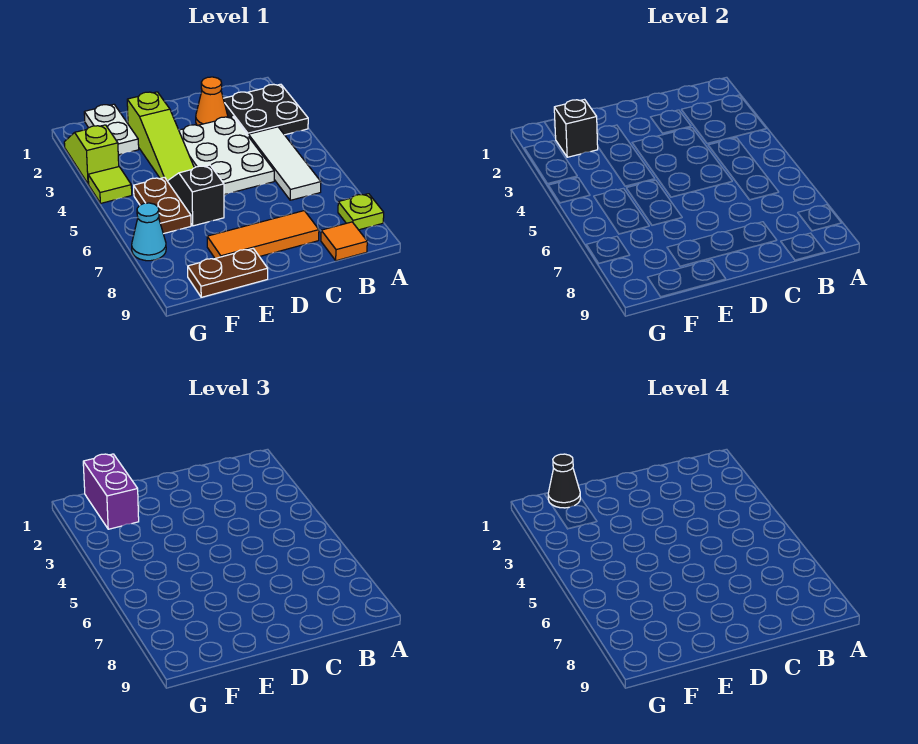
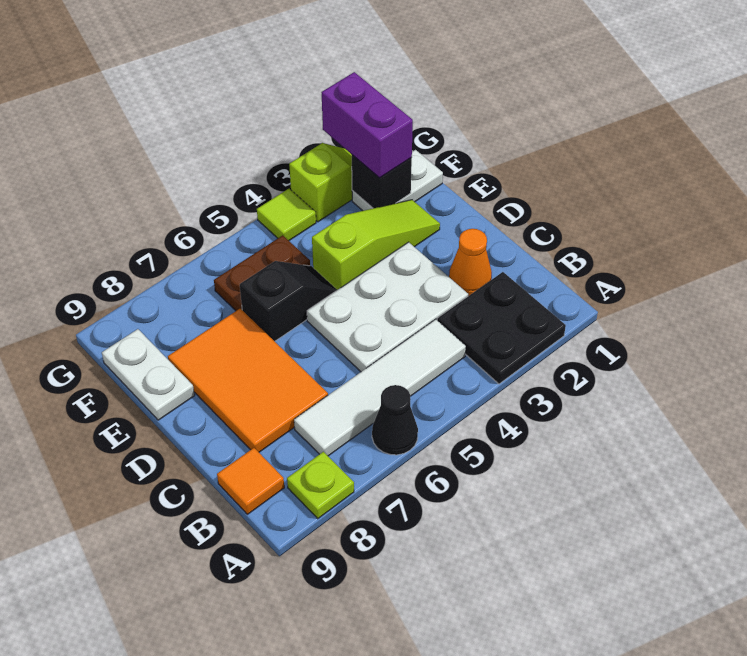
white 1x3 tile [248,127,321,200] -> white 1x4 tile [294,319,466,456]
orange 1x3 tile [207,211,319,258] -> orange 2x3 tile [168,309,328,452]
lime 1x3 slope [127,92,194,181] -> lime 1x3 slope turned to [312,200,440,290]
brown 1x2 plate [188,249,268,297] -> white 1x2 plate [102,329,195,420]
purple 1x2 brick [83,454,139,529] -> purple 1x2 brick turned to [321,72,413,178]
black 1x1 cone [548,454,580,508] -> black 1x1 cone moved to [372,385,418,455]
cyan 1x1 cone [132,203,166,261] -> none

